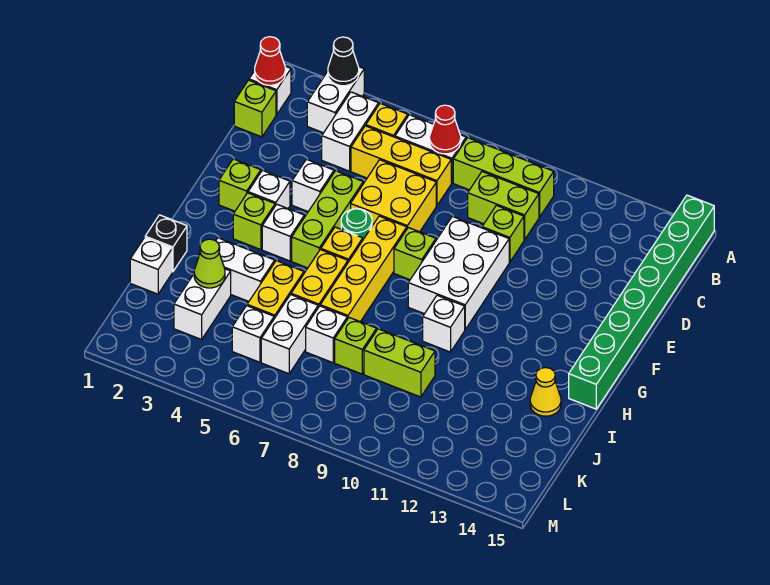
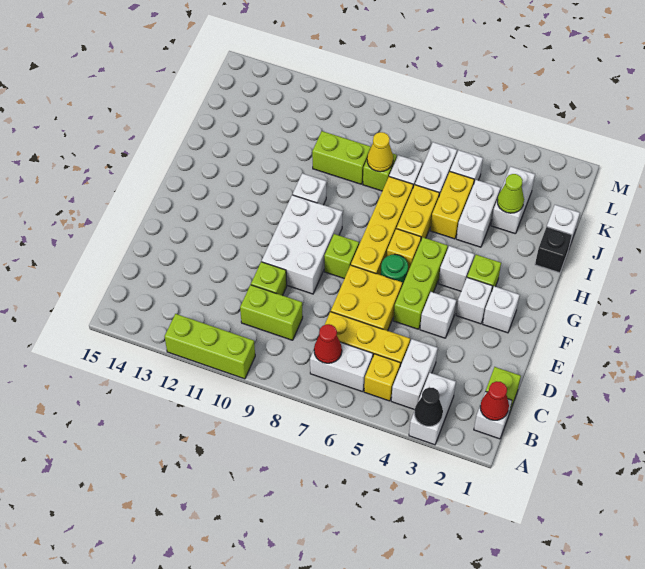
green 1x8 brick [569,195,714,409] -> none
lime 1x3 brick [453,138,554,217] -> lime 1x3 brick moved to [165,314,255,379]
lime 1x1 brick [219,159,261,211] -> white 1x1 brick [483,286,520,333]
white 1x2 brick [216,238,275,301] -> white 1x2 brick turned to [456,180,500,247]
yellow 1x1 cone [530,368,561,416] -> yellow 1x1 cone moved to [367,132,393,172]

